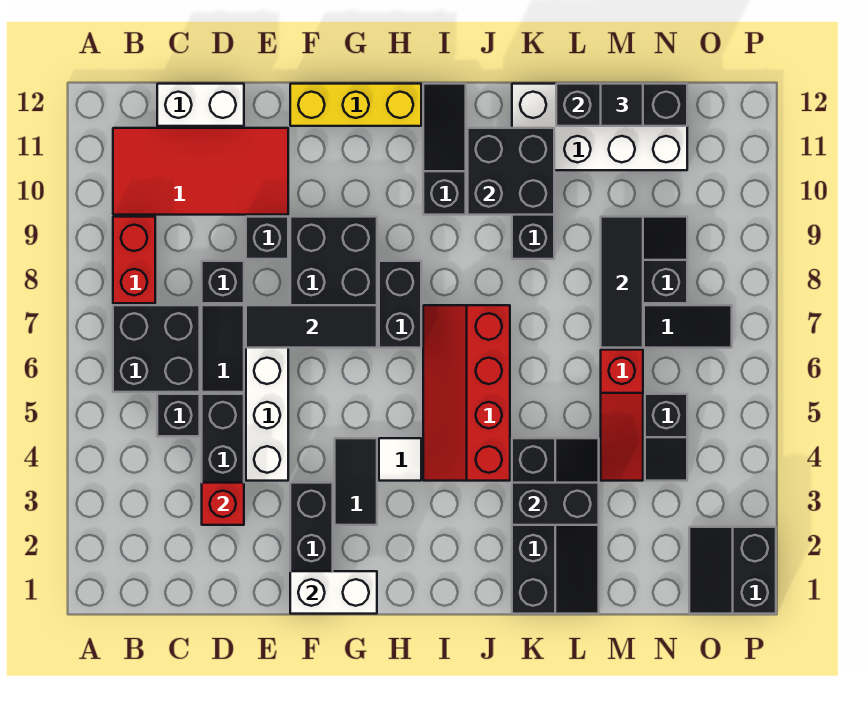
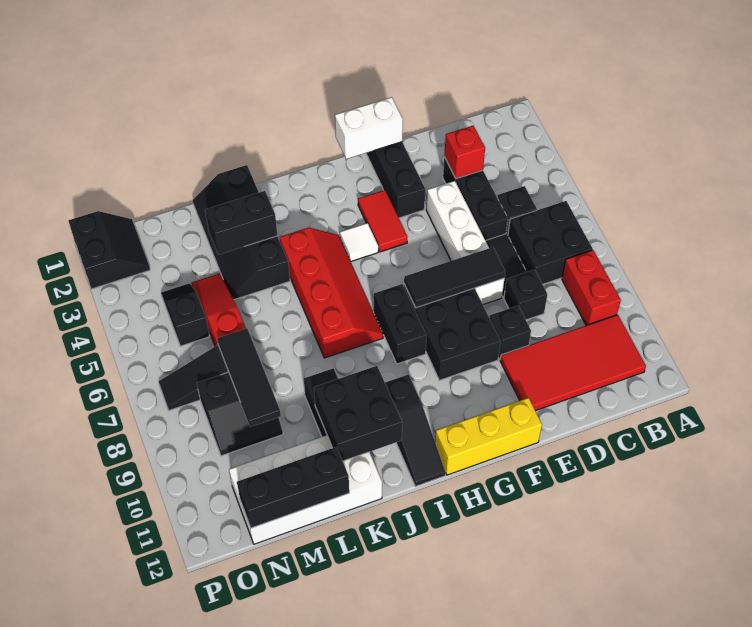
white 1x2 brick [157,84,244,126] -> none
black 1x2 tile [335,438,377,525] -> red 1x2 tile [358,190,408,252]
black 1x1 tile [601,84,643,126] -> none

